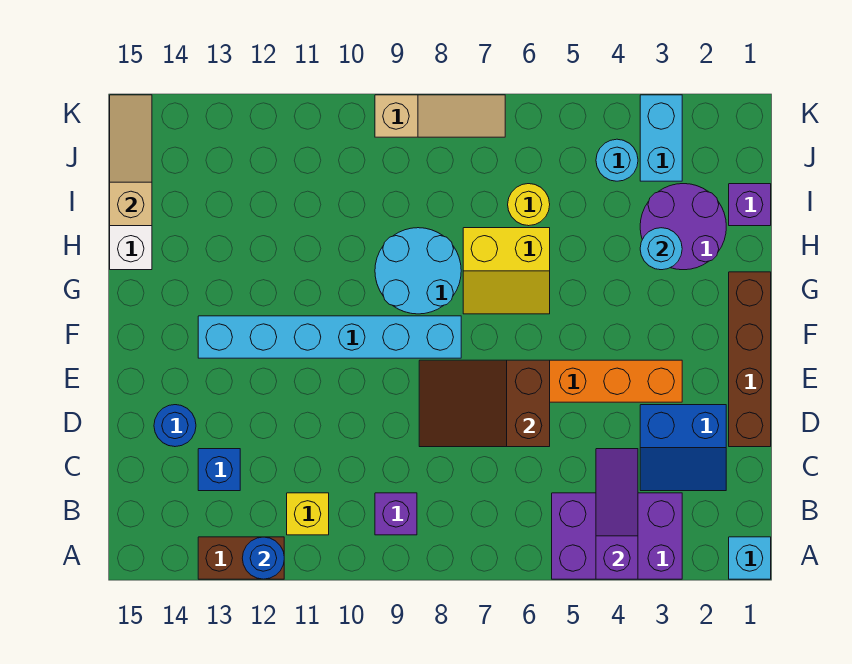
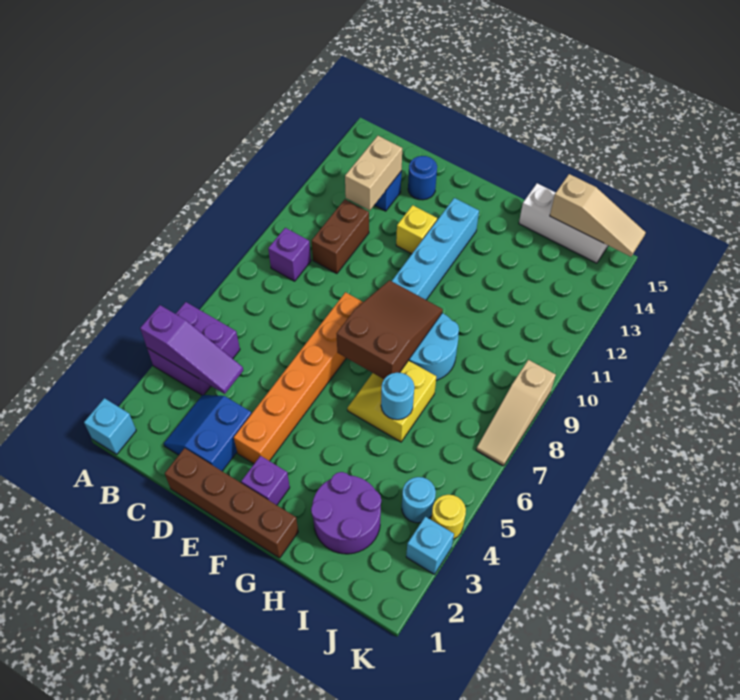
purple 2x3 brick [552,493,682,579] -> purple 2x2 brick [147,302,240,395]
brown 1x2 brick [198,537,284,579] -> brown 1x2 brick moved to [312,199,369,274]
blue 1x1 round brick [242,537,284,579] -> none
yellow 1x1 brick [287,493,329,535] -> yellow 1x1 brick moved to [396,205,437,254]
none -> tan 1x2 brick [345,136,402,210]
brown 2x3 slope [419,360,550,447] -> brown 2x3 slope moved to [337,280,443,379]
cyan 1x1 round brick [640,228,682,270] -> cyan 1x1 round brick moved to [381,373,414,420]
purple 1x1 brick [729,184,771,226] -> purple 1x1 brick moved to [241,456,290,505]
yellow 1x1 round brick [508,184,550,226] -> yellow 1x1 round brick moved to [431,495,466,539]
cyan 1x2 brick [640,95,682,181] -> cyan 1x1 brick [406,517,454,574]

